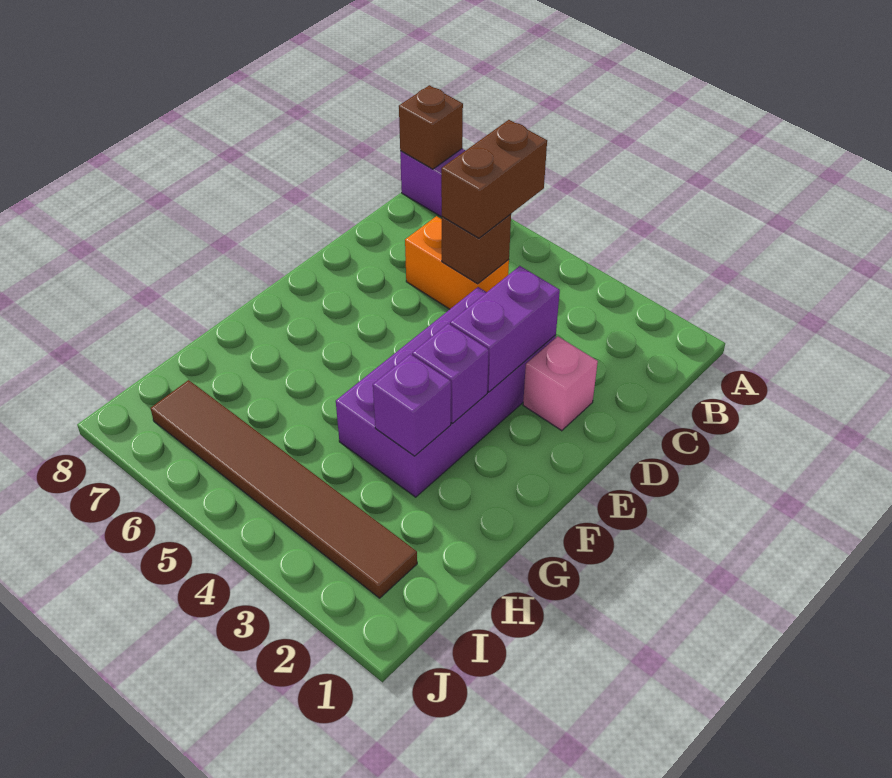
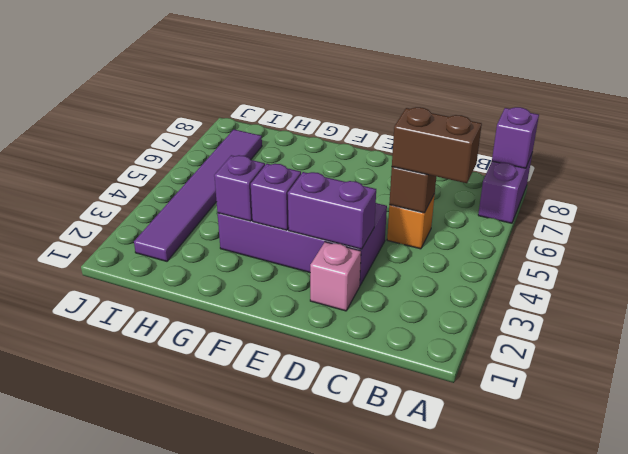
brown 1x1 brick [399,85,463,169] -> purple 1x1 brick [492,107,539,168]
orange 1x2 brick [405,216,509,309] -> orange 1x1 brick [387,194,435,249]
brown 1x6 tile [150,380,417,598] -> purple 1x6 tile [134,130,262,261]

